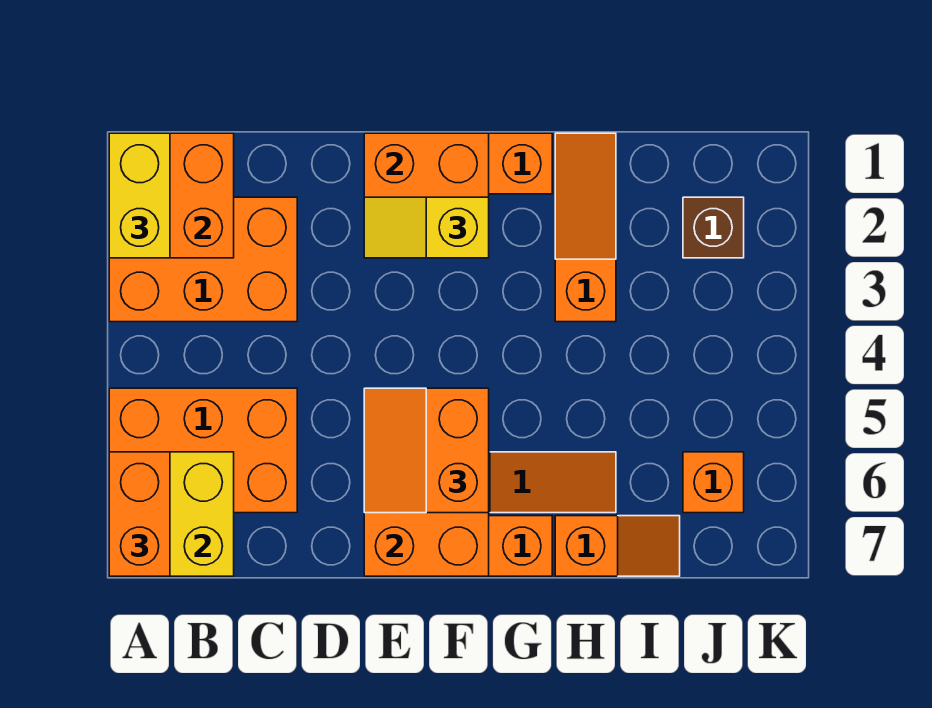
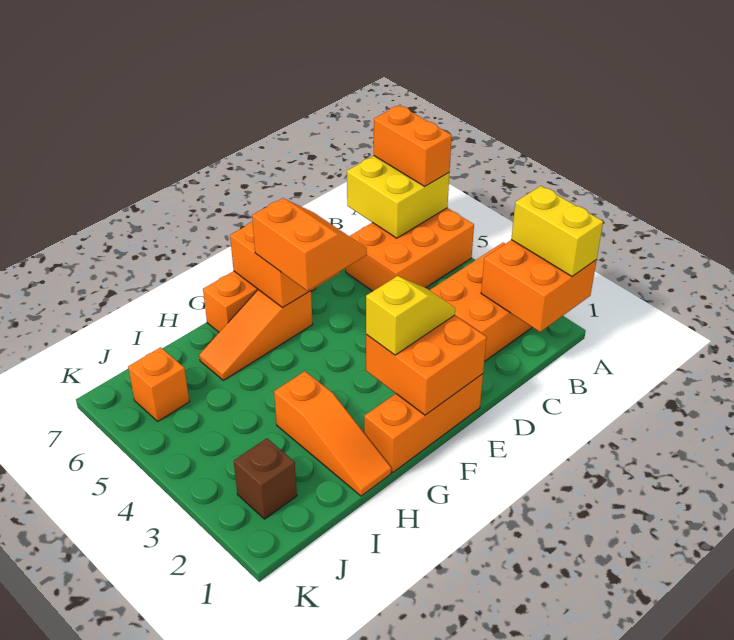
orange 1x2 slope [555,516,680,576] -> none

